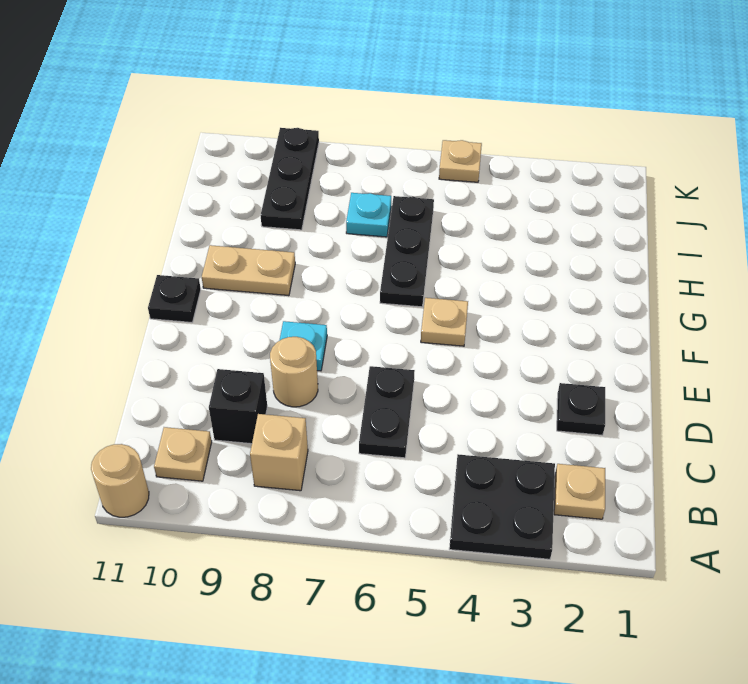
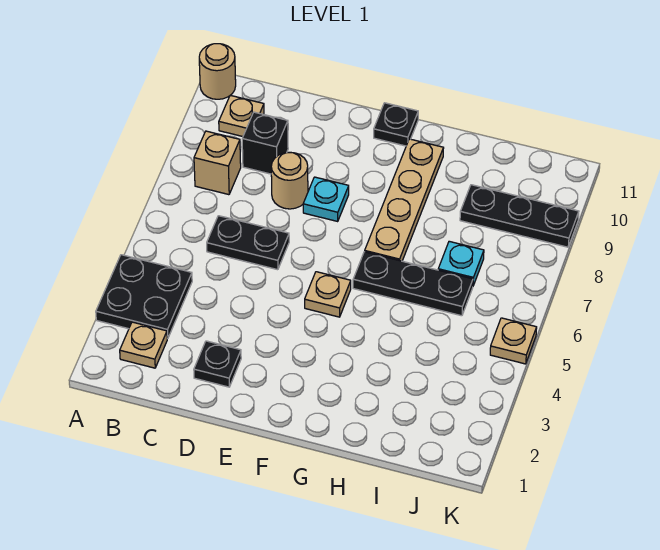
tan 1x2 plate [202,245,295,296] -> tan 1x4 plate [365,139,444,261]

